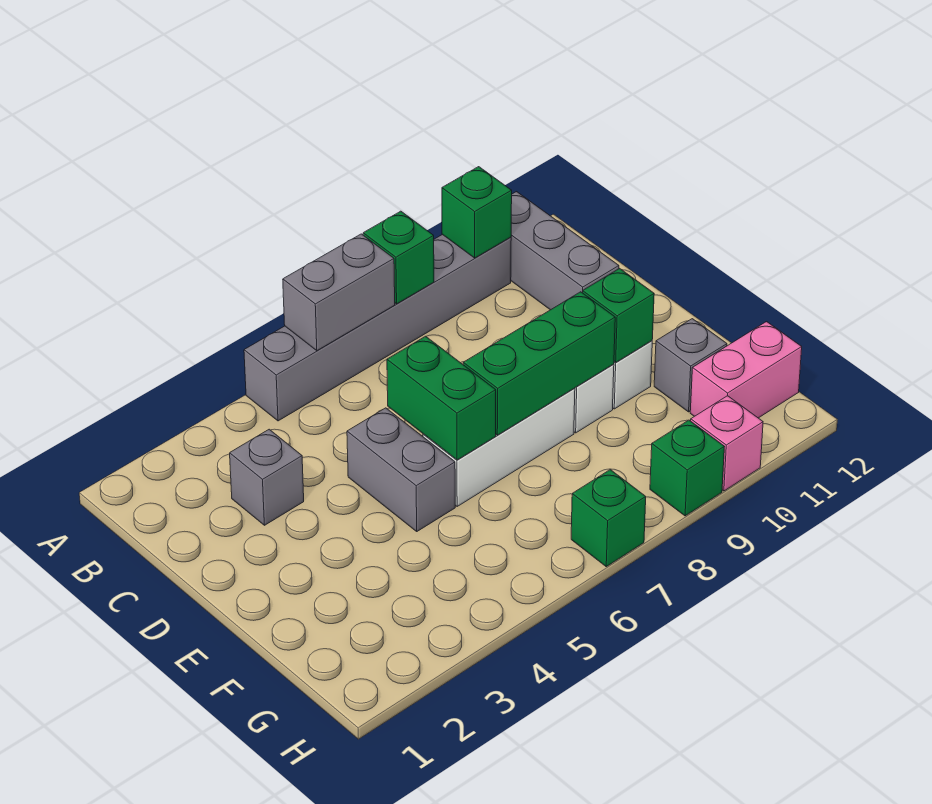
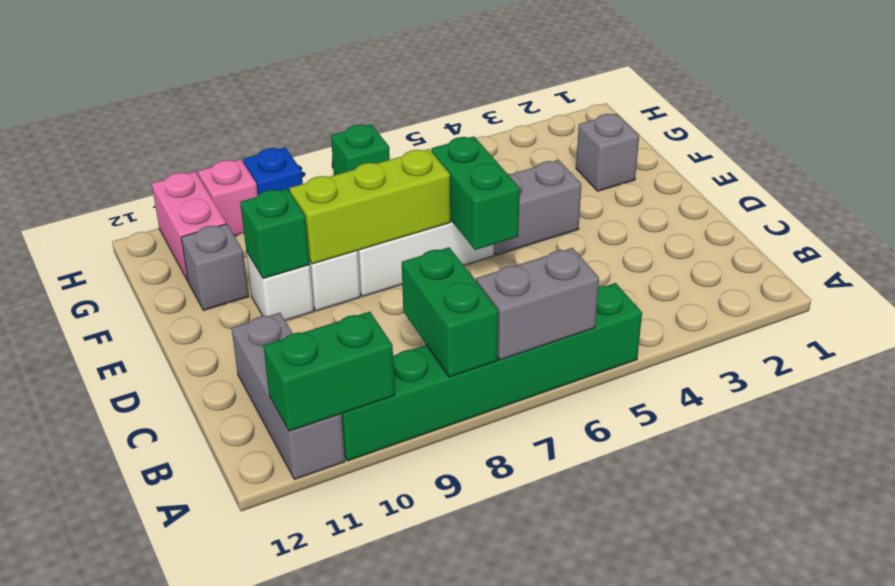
grey 1x6 brick [244,234,511,421] -> green 1x6 brick [341,283,642,461]
green 1x1 brick [363,211,434,304] -> green 1x2 brick [402,247,499,377]
green 1x1 brick [442,167,512,258] -> green 1x2 brick [263,312,395,431]
grey 1x1 brick [230,429,304,525] -> grey 1x1 brick moved to [576,113,639,191]
grey 1x2 brick [347,408,455,531] -> grey 1x2 brick turned to [494,160,581,255]
green 1x3 brick [463,292,615,435] -> lime 1x3 brick [290,149,450,264]
pink 1x2 brick [690,322,802,418] -> pink 1x2 brick turned to [152,171,226,281]
green 1x1 brick [650,420,724,516] -> blue 1x1 brick [243,147,303,195]

